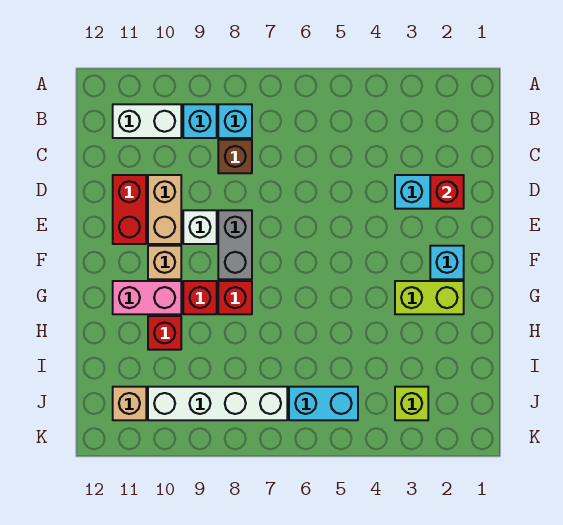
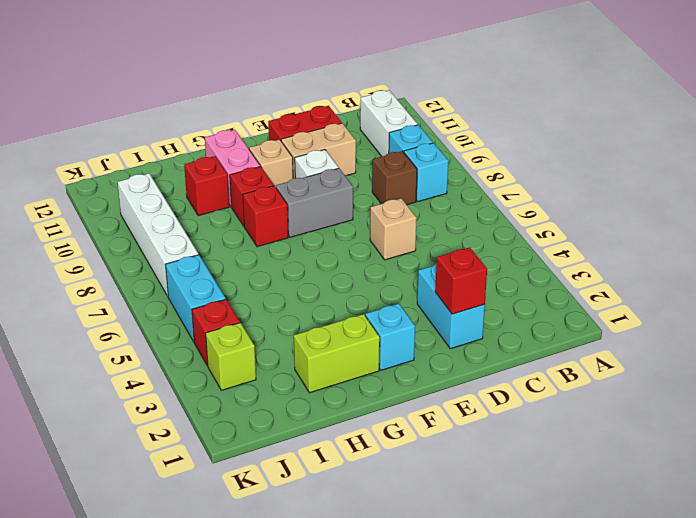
lime 1x2 brick [395,281,464,314] -> lime 1x2 brick turned to [294,314,380,393]
none -> red 1x1 brick [192,299,240,366]
tan 1x1 brick [113,387,146,420] -> tan 1x1 brick moved to [370,198,417,260]

